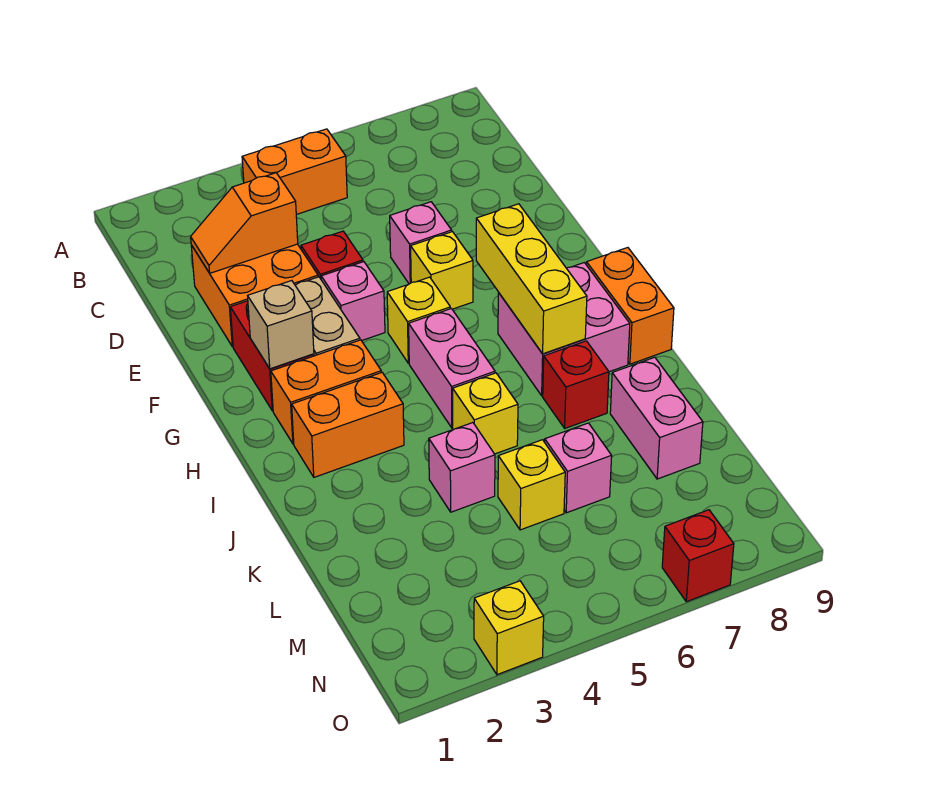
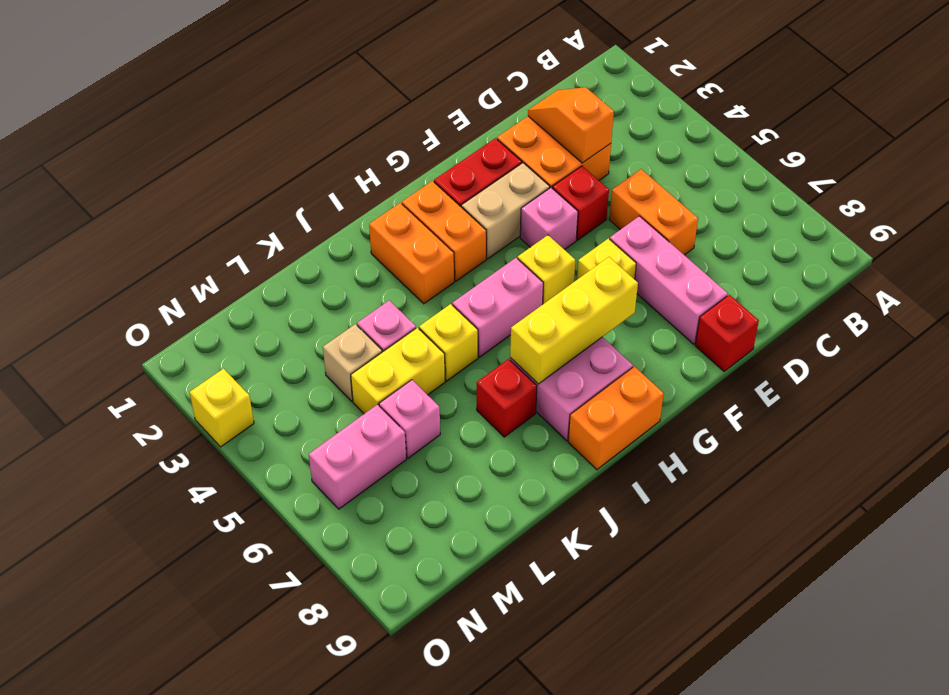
orange 1x2 brick [242,129,347,215] -> orange 1x2 brick moved to [609,169,698,255]
pink 1x1 brick [390,202,452,284] -> pink 1x3 brick [610,216,728,344]
tan 1x1 brick [248,281,314,369] -> tan 1x1 brick moved to [323,324,382,401]
pink 1x2 brick [610,357,703,479] -> pink 1x2 brick moved to [309,405,406,509]
yellow 1x1 brick [498,440,565,530] -> yellow 1x2 brick [351,328,445,414]
red 1x1 brick [662,510,734,602] -> red 1x1 brick moved to [695,295,759,371]

